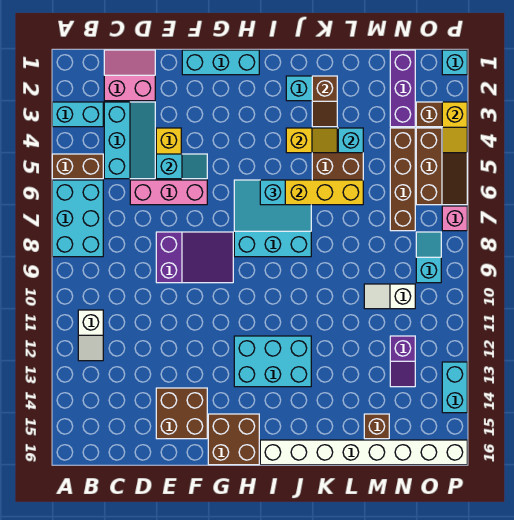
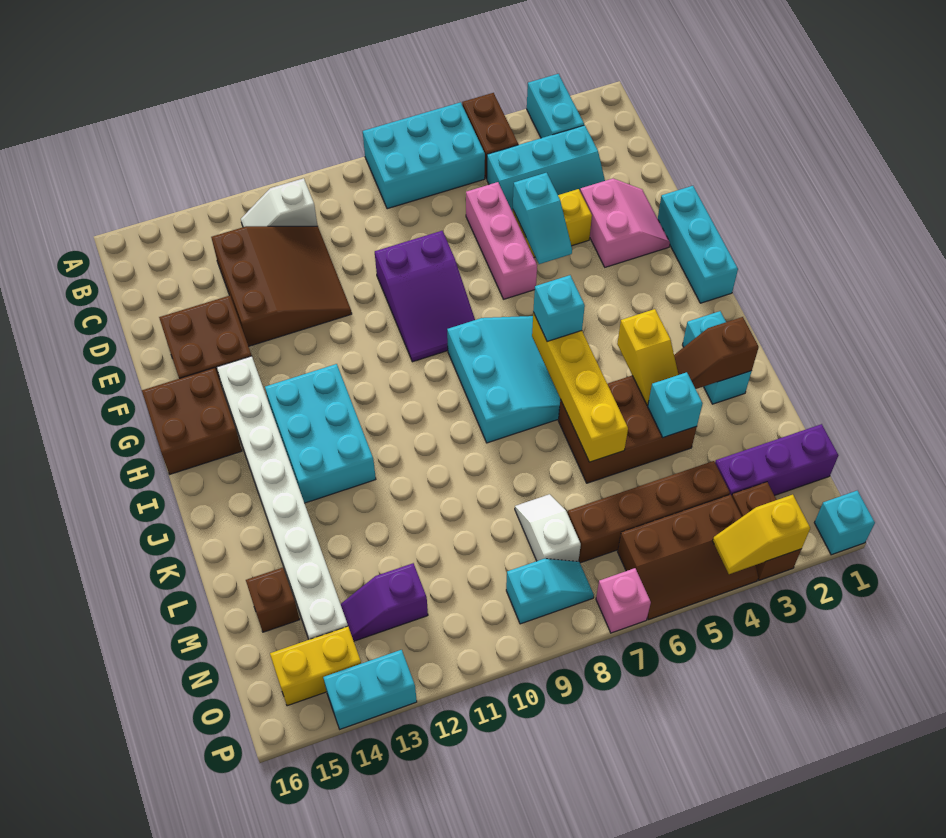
pink 2x2 slope [104,50,155,101] -> pink 2x2 slope moved to [580,179,670,267]
none -> brown 3x3 slope [211,226,352,346]
white 1x8 brick [260,440,467,465] -> white 1x8 brick moved to [217,356,348,640]
white 1x2 slope [364,284,415,309] -> white 1x2 slope moved to [515,494,581,562]
none -> yellow 1x2 brick [270,626,361,706]

